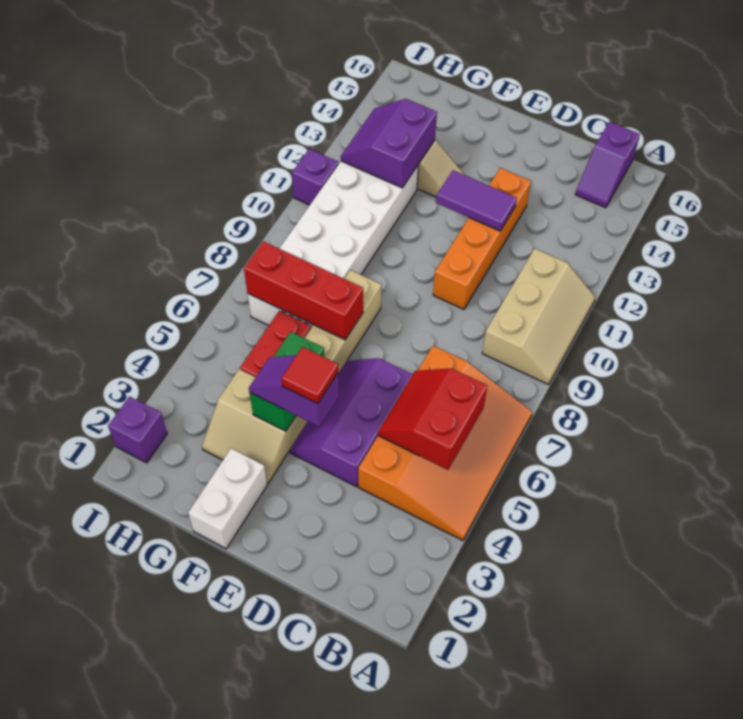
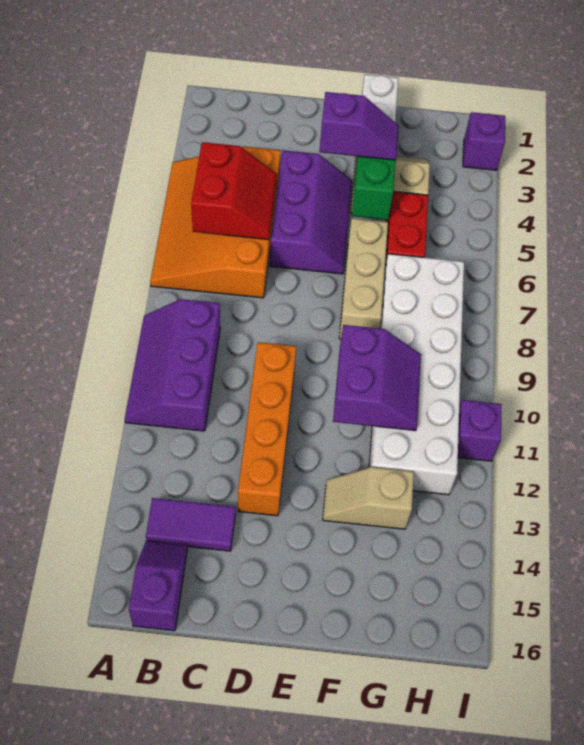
tan 2x3 slope [482,249,595,385] -> purple 2x3 slope [125,299,220,431]
purple 1x2 tile [436,170,517,231] -> purple 1x2 tile moved to [146,498,236,551]
red 1x1 tile [281,347,338,404] -> none
red 1x3 brick [244,241,363,340] -> none
purple 2x2 slope [341,99,437,188] -> purple 2x2 slope moved to [333,325,421,431]

